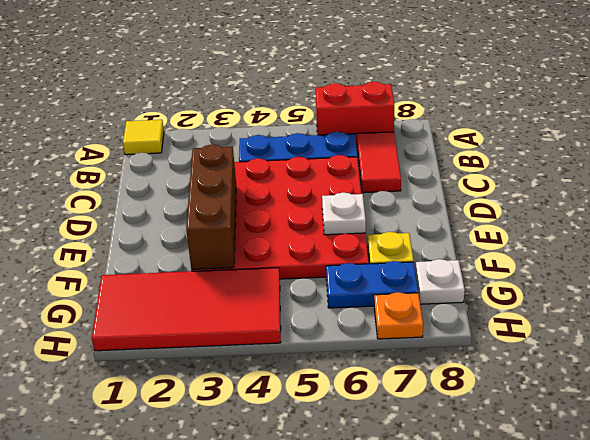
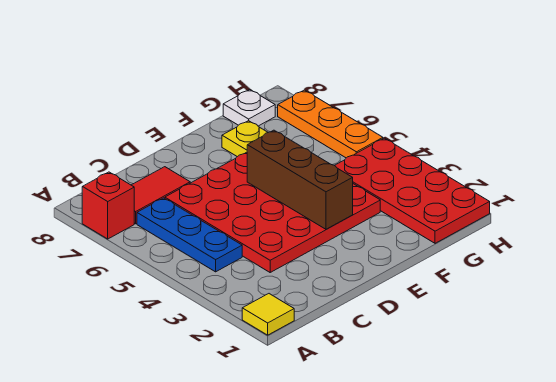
red 1x2 brick [316,82,394,145] -> red 1x1 brick [82,172,134,239]
brown 1x3 brick [186,145,236,270] -> brown 1x3 brick turned to [247,130,353,229]
white 1x1 plate [322,192,366,235] -> none
red 2x4 tile [92,268,281,351] -> red 2x4 plate [335,138,490,243]
blue 1x2 plate [326,261,418,308] -> none
orange 1x1 plate [374,292,423,339] -> orange 1x3 plate [278,90,383,158]

